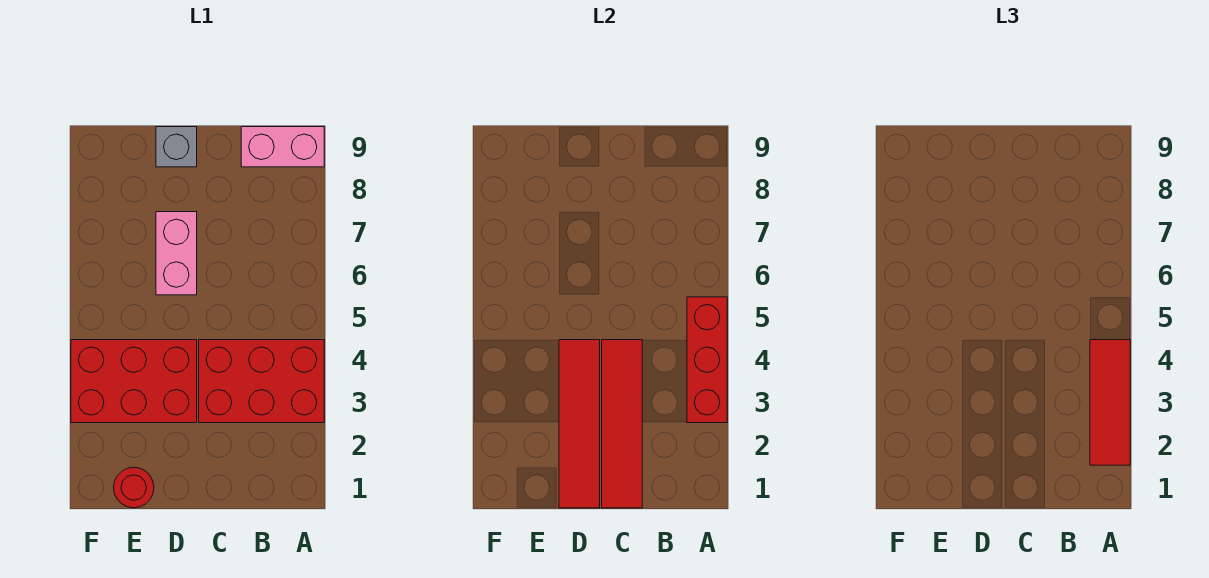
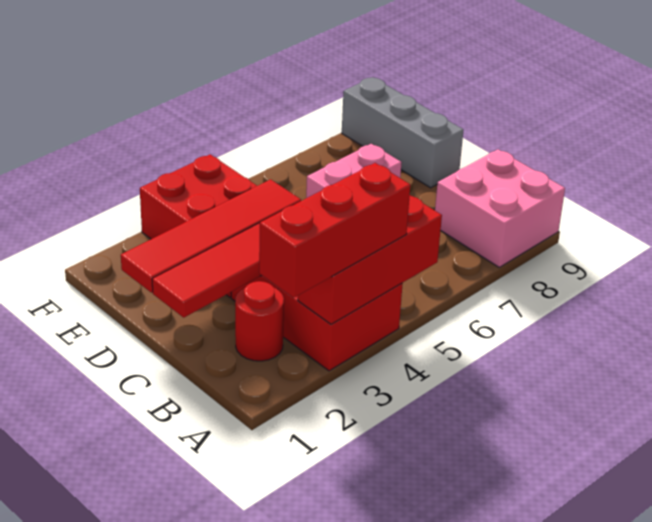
red 1x3 tile [1090,340,1130,465] -> red 1x3 brick [259,163,410,298]
pink 1x2 brick [241,127,324,167] -> pink 2x2 brick [435,149,565,267]
grey 1x1 brick [156,127,197,167] -> grey 1x3 brick [342,77,463,188]
red 1x1 round brick [114,467,154,508] -> red 1x1 round brick moved to [235,281,284,361]

